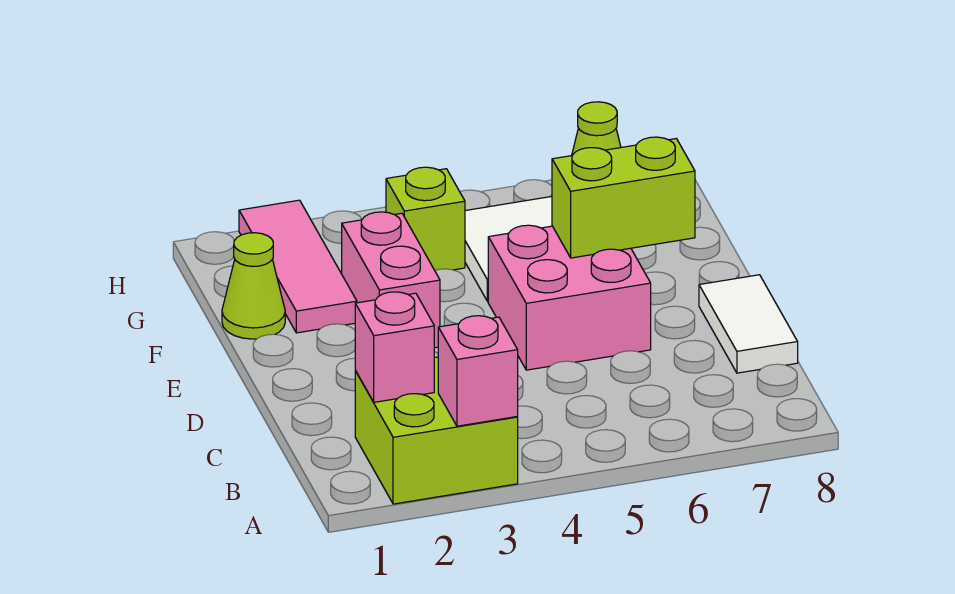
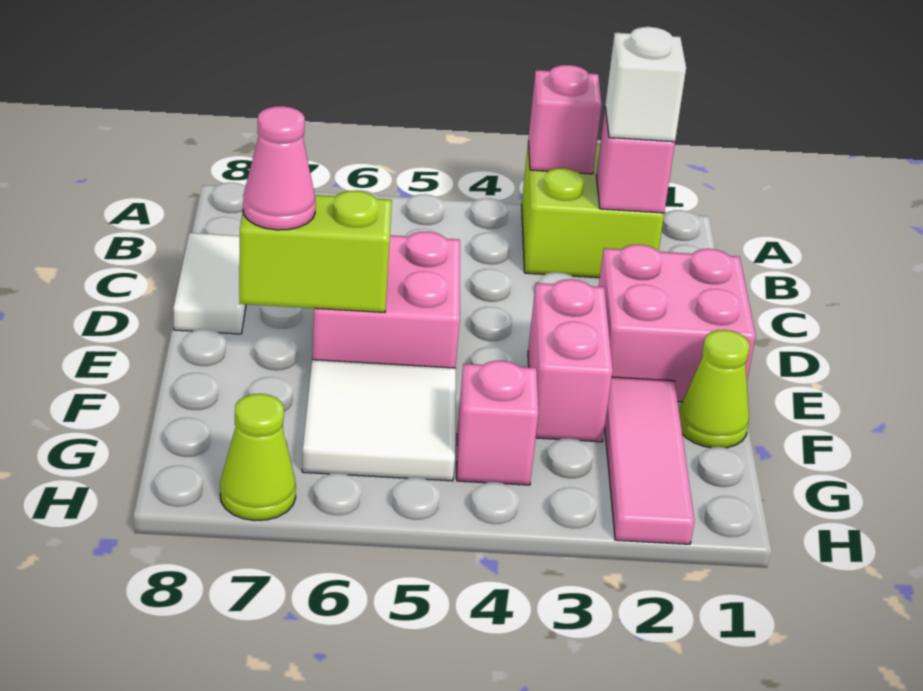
none -> white 1x1 brick [605,27,686,142]
none -> pink 2x2 brick [599,244,756,402]
none -> pink 1x1 cone [243,106,316,230]
lime 1x1 brick [386,167,465,270] -> pink 1x1 brick [457,361,538,485]

